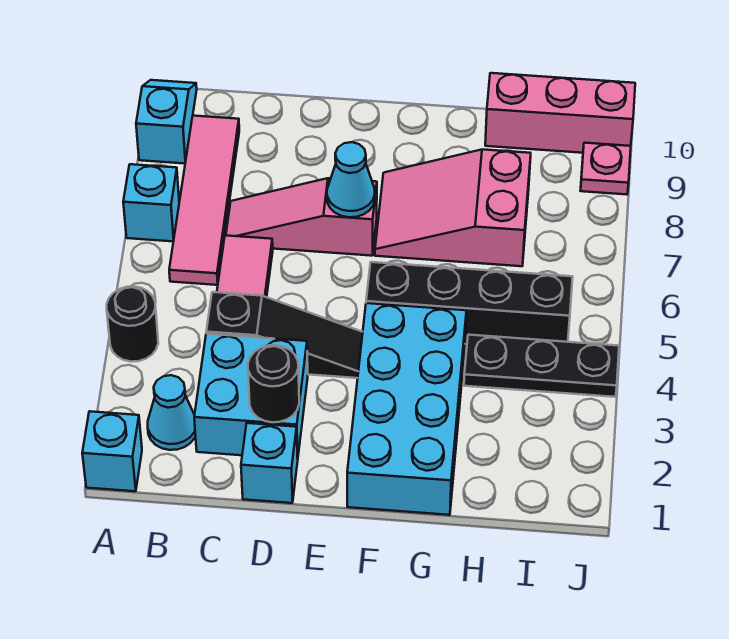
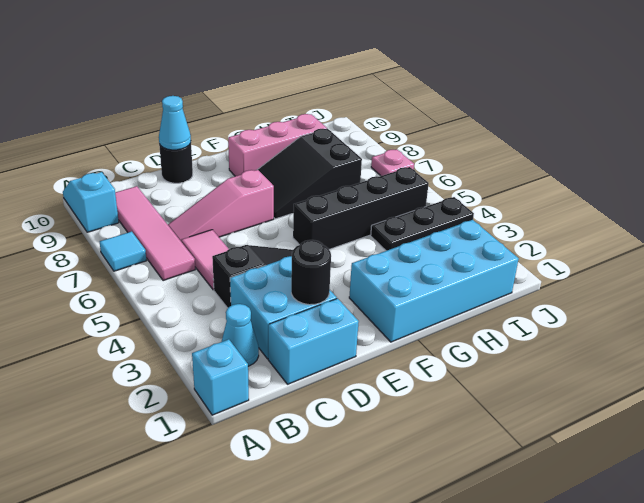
black 1x1 round brick [107,286,158,362] -> black 1x1 round brick moved to [159,143,193,183]
cyan 1x1 brick [123,164,179,241] -> cyan 1x1 tile [100,231,147,271]
cyan 1x1 brick [241,423,298,503] -> cyan 1x2 brick [268,298,359,384]
cyan 1x1 cone [327,142,375,217] -> cyan 1x1 cone moved to [159,96,191,150]
cyan 2x4 brick [347,303,466,515] -> cyan 2x4 brick turned to [349,220,519,342]
pink 2x3 slope [375,149,531,266] -> black 2x3 slope [258,129,362,219]
pink 1x3 brick [485,73,635,153] -> pink 1x3 brick moved to [228,114,327,176]
pink 1x1 plate [581,143,631,195] -> pink 1x1 plate moved to [371,149,414,176]

